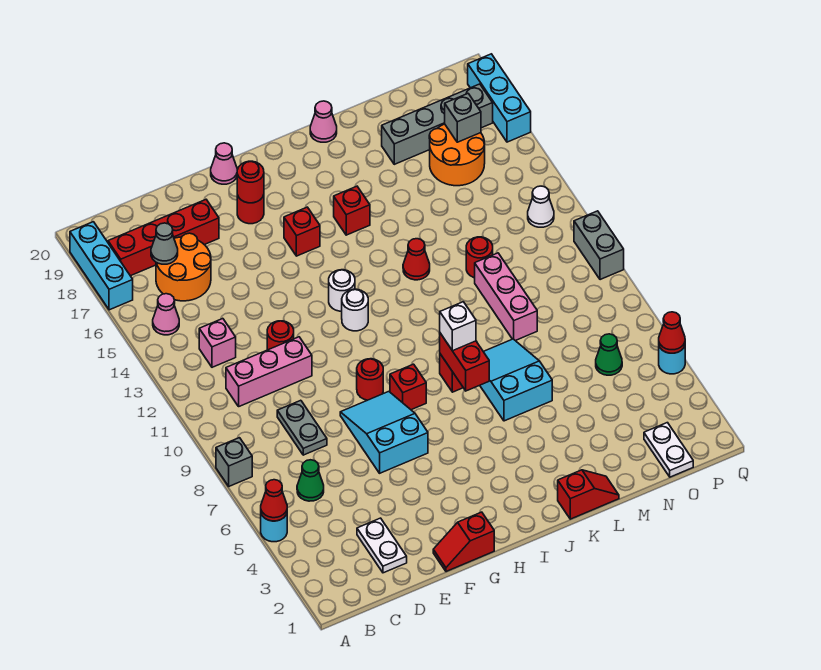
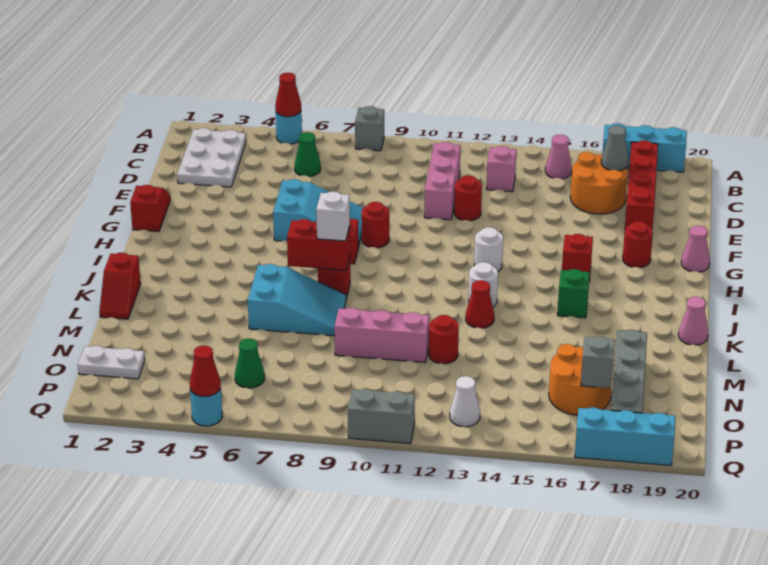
white 1x2 plate [357,518,407,573] -> white 2x3 plate [177,128,246,187]
grey 1x2 plate [277,400,327,455] -> none
red 1x1 round brick [237,161,264,203] -> none
white 1x1 round brick [342,289,368,331] -> white 1x1 round brick moved to [469,262,498,307]
red 1x1 brick [334,186,370,235] -> green 1x1 brick [557,269,590,318]

